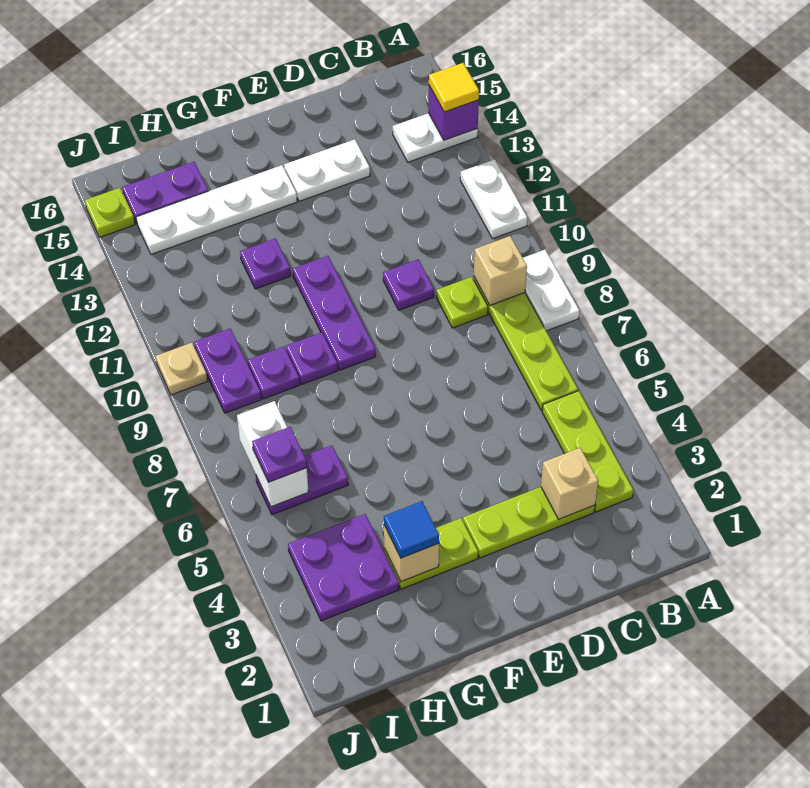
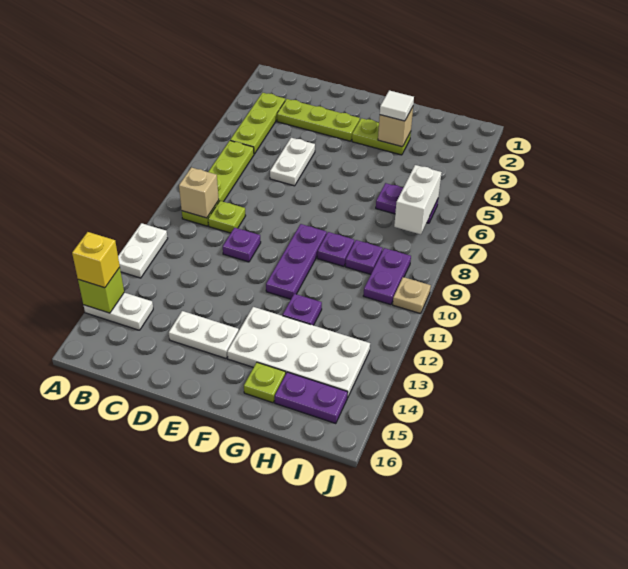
white 1x2 plate [523,250,579,331] -> white 1x2 plate moved to [270,138,315,186]
purple 1x1 brick [428,86,479,140] -> lime 1x1 brick [78,267,124,313]
yellow 1x1 tile [429,63,479,112] -> yellow 1x1 brick [72,232,120,288]
tan 1x1 brick [541,448,598,519] -> none
white 1x4 plate [136,165,297,254] -> white 2x4 plate [227,307,370,398]
blue 1x1 tile [384,501,439,558] -> white 1x1 tile [380,90,414,121]
purple 2x2 plate [288,514,399,621] -> none
purple 1x1 plate [252,427,307,482] -> none
lime 1x1 plate [85,188,135,237] -> lime 1x1 plate moved to [244,362,286,403]

